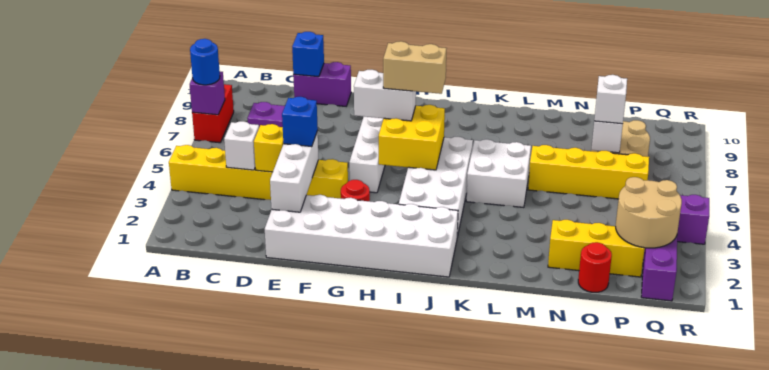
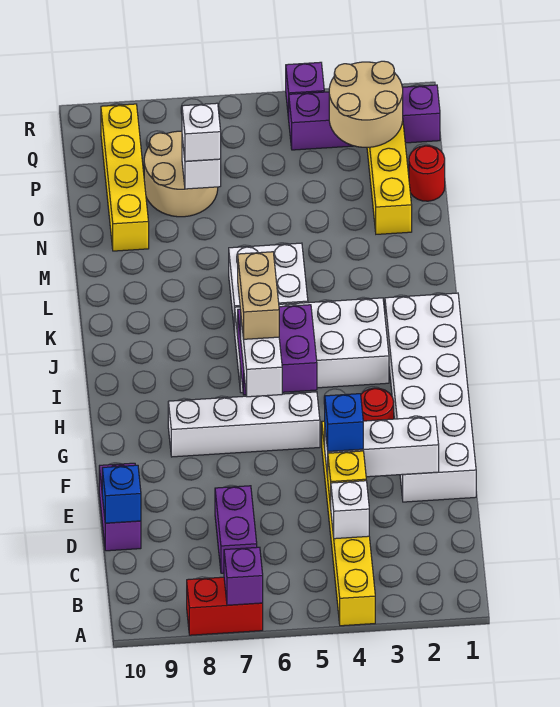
blue 1x1 round brick [190,39,220,85] -> none
yellow 2x2 brick [379,105,445,170] -> purple 2x2 brick [238,305,317,395]
yellow 1x4 brick [528,145,649,199] -> yellow 1x4 brick moved to [101,104,149,251]

